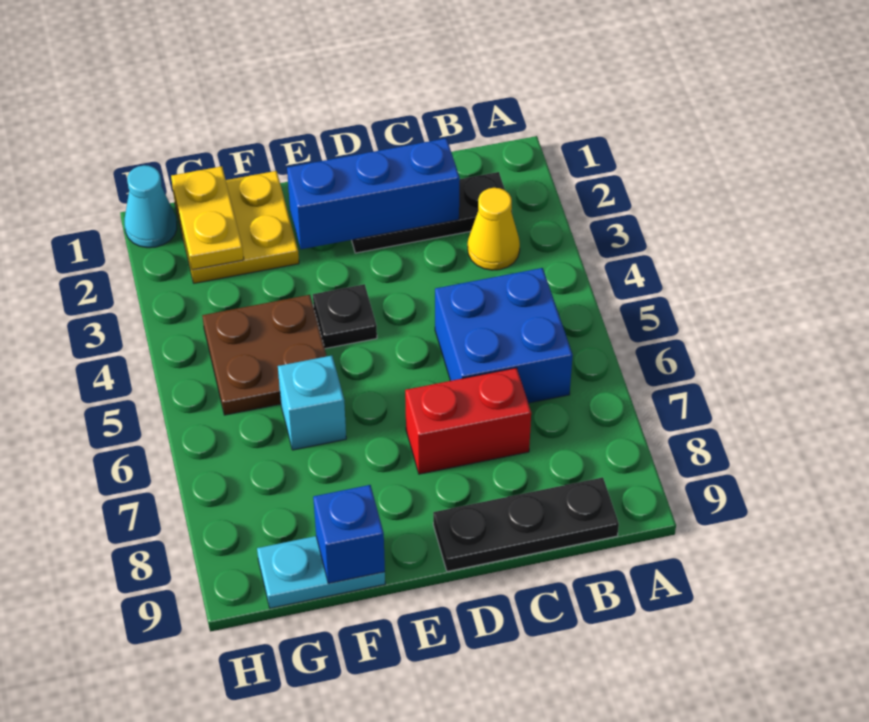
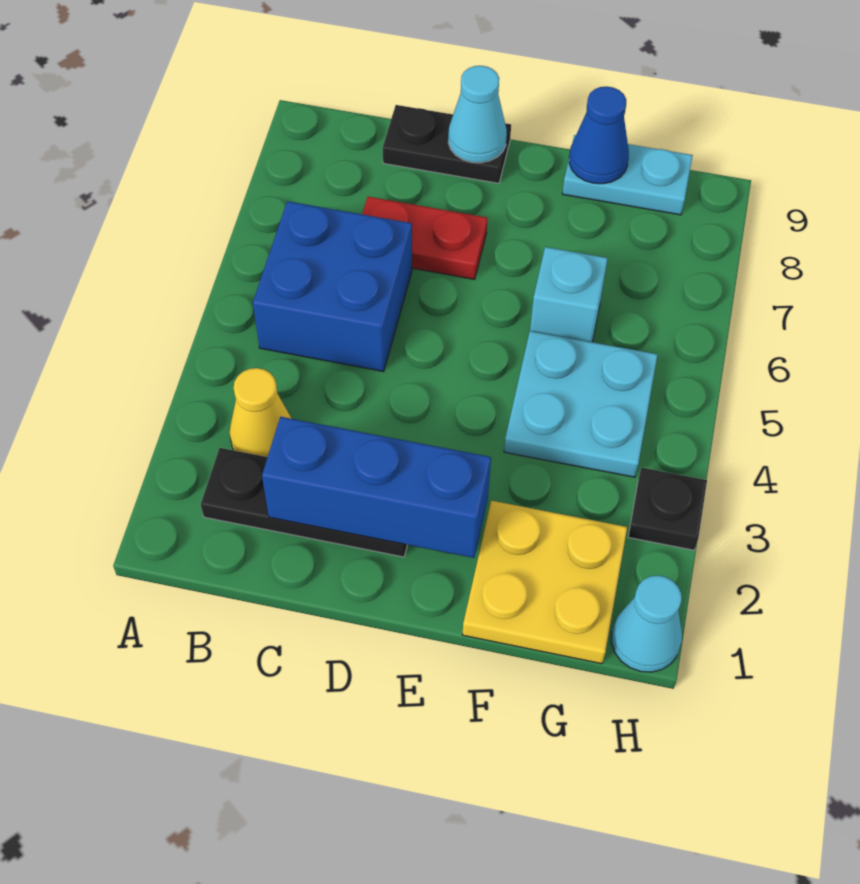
black 1x3 plate [433,477,619,571] -> black 1x2 plate [383,105,511,183]
red 1x2 brick [405,368,531,474] -> red 1x2 plate [362,197,487,279]
none -> cyan 1x1 cone [448,66,507,163]
black 1x1 plate [313,284,377,349] -> black 1x1 plate moved to [628,468,707,550]
brown 2x2 plate [202,295,327,415] -> cyan 2x2 plate [504,331,658,477]
blue 1x1 brick [313,485,385,583] -> blue 1x1 cone [569,86,629,184]
yellow 1x2 plate [171,166,244,270] -> none

